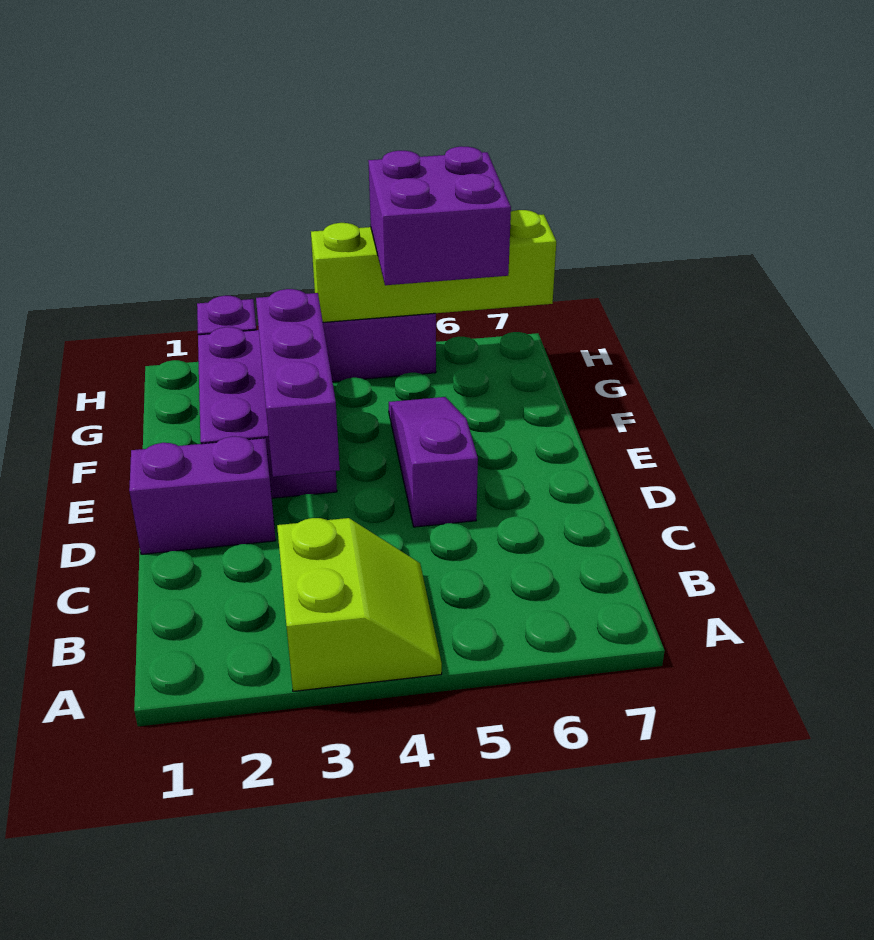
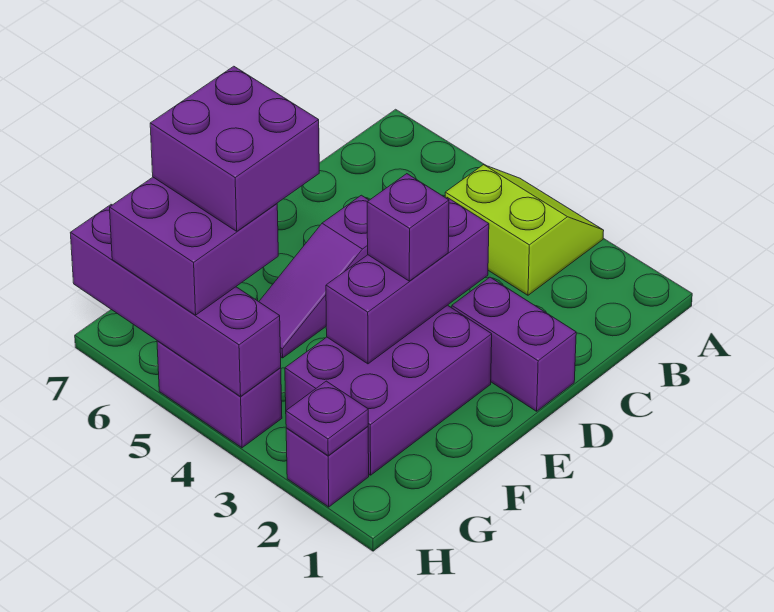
lime 2x2 slope [277,518,442,691] -> lime 2x2 slope turned to [445,165,604,295]
none -> purple 1x1 brick [367,174,449,281]
none -> purple 2x2 brick [150,66,319,231]
none -> purple 1x1 plate [286,381,368,456]
lime 1x4 brick [311,210,556,322] -> purple 1x4 brick [71,205,281,396]

